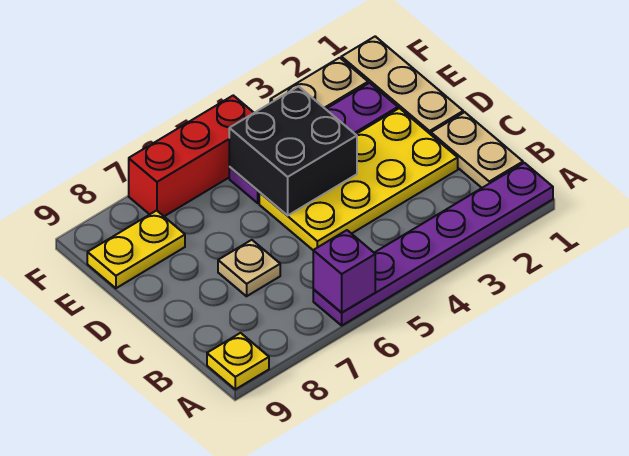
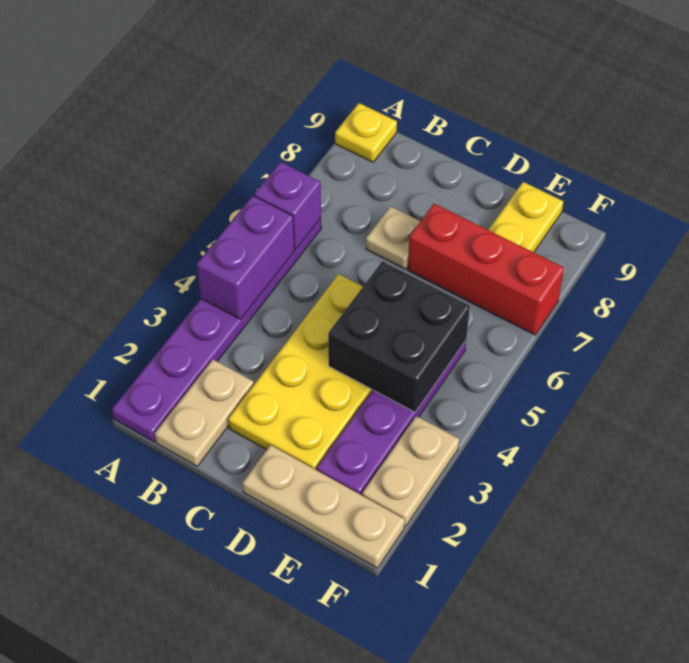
none -> purple 1x2 brick [197,196,294,319]
tan 1x2 plate [431,112,523,188] -> tan 1x2 plate turned to [155,360,254,466]
red 1x3 brick [129,95,254,216] -> red 1x3 brick turned to [408,204,564,335]

